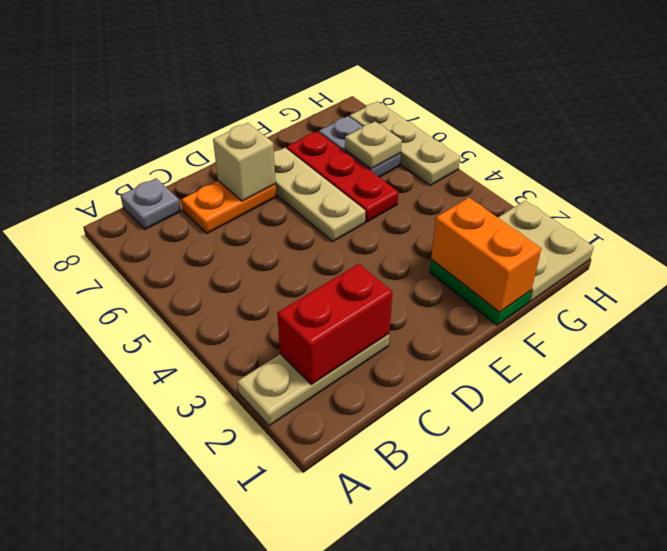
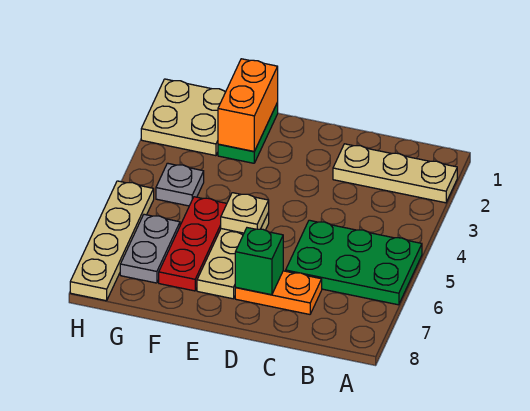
none -> green 2x3 plate [286,220,422,305]
red 1x2 brick [277,264,392,385] -> none
grey 1x1 plate [120,178,181,229] -> grey 1x1 plate moved to [156,163,204,206]
tan 1x1 brick [213,123,276,201] -> green 1x1 brick [235,228,283,295]
tan 1x1 plate [345,122,402,169] -> tan 1x1 plate moved to [221,193,269,233]
tan 1x3 plate [350,101,460,185] -> tan 1x4 plate [70,181,154,301]

